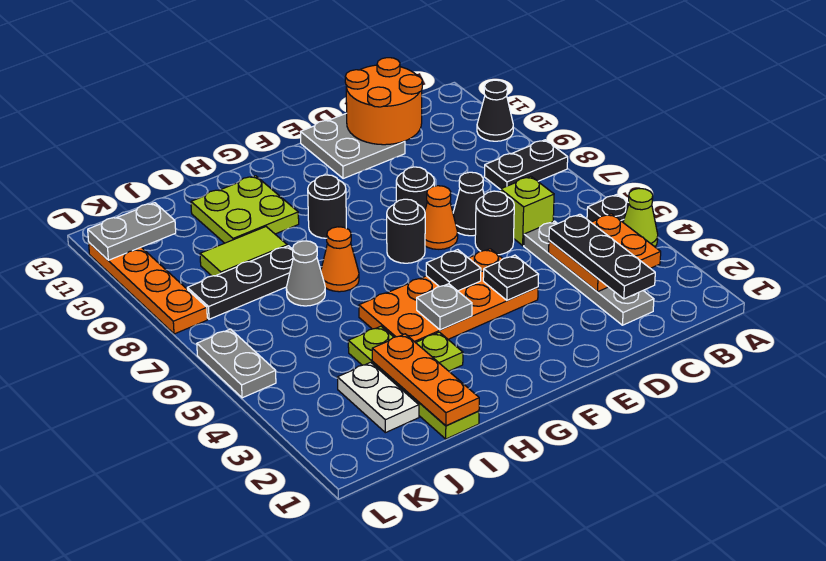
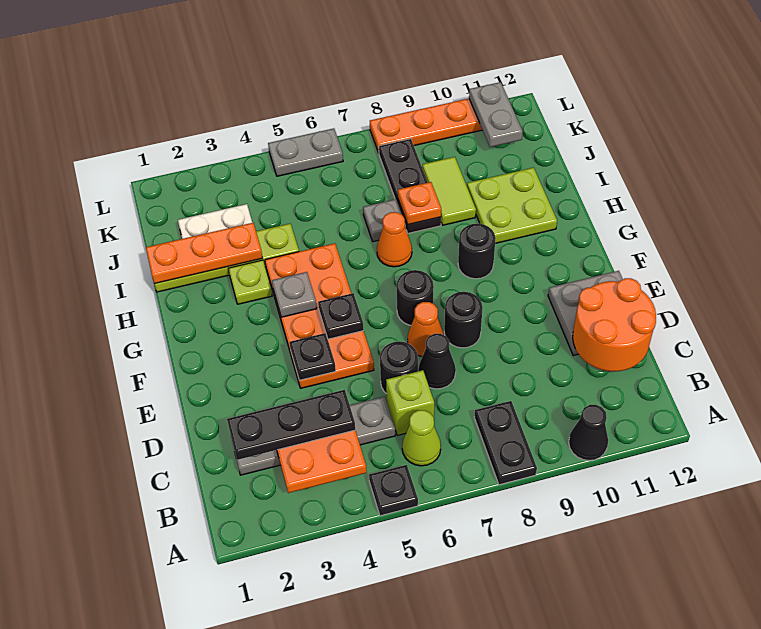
lime 1x1 cone [623,189,658,247] -> lime 1x1 cone moved to [402,410,441,466]
grey 1x1 cone [286,241,325,306] -> grey 1x1 plate [363,199,406,242]
none -> orange 1x1 plate [398,182,441,225]

